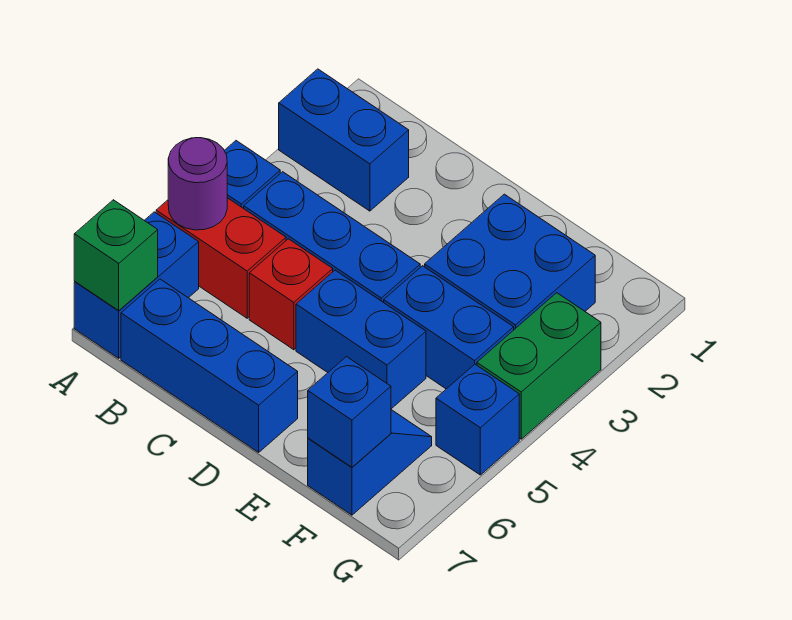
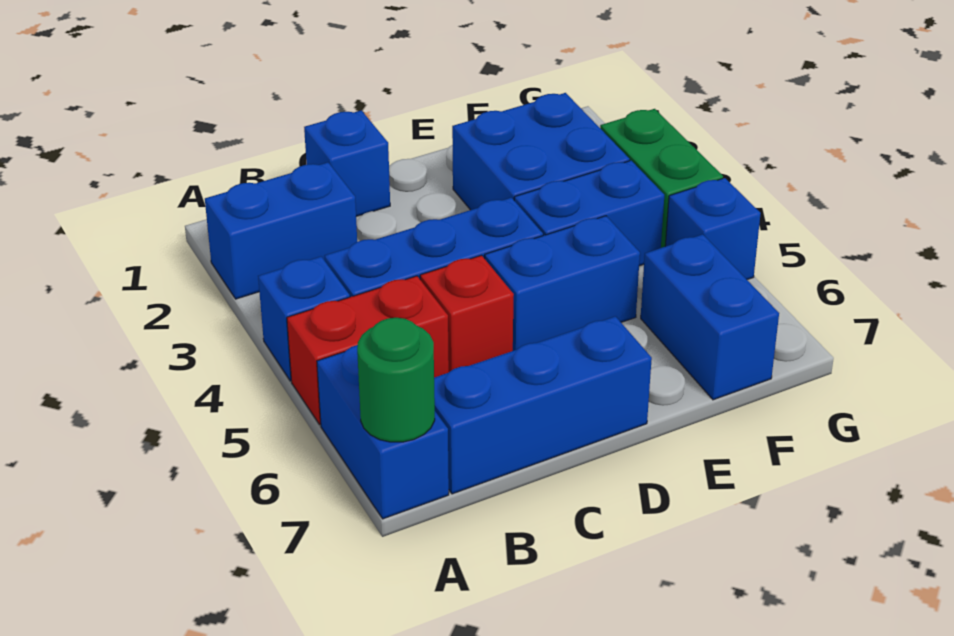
purple 1x1 round brick [168,138,227,230] -> none
green 1x1 brick [74,200,158,311] -> green 1x1 round brick [357,318,435,442]
blue 1x2 slope [308,410,432,515] -> blue 1x2 brick [641,234,779,400]
blue 1x1 brick [308,357,391,467] -> blue 1x1 brick moved to [304,110,390,216]

